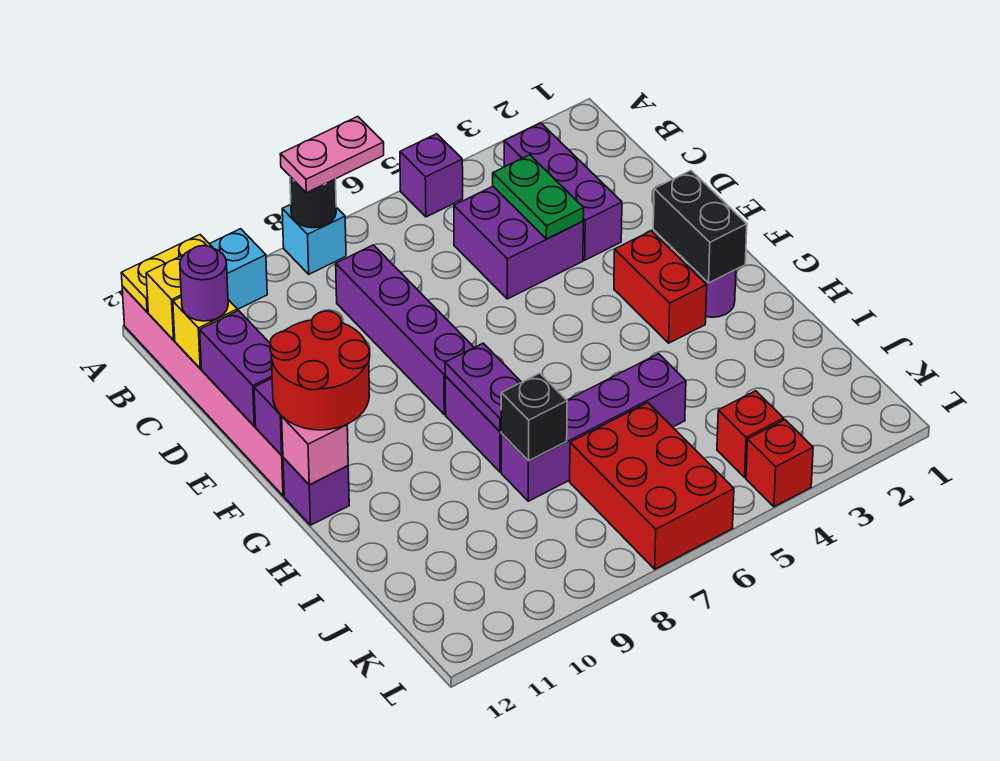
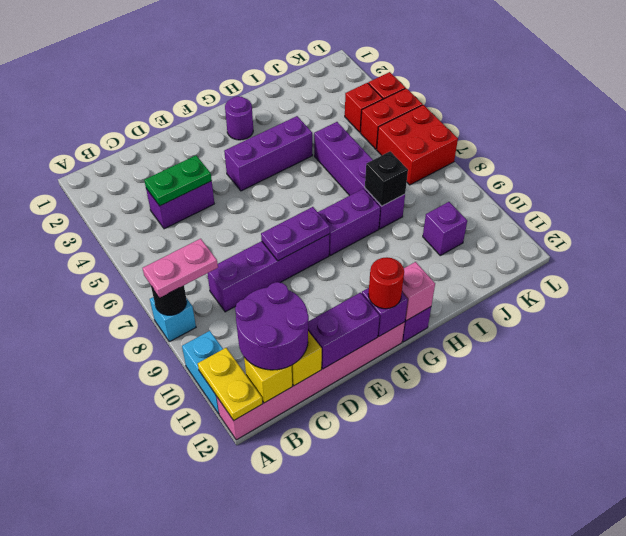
purple 1x1 brick [400,134,463,217] -> purple 1x1 brick moved to [423,202,467,255]
pink 1x2 plate [280,116,384,193] -> pink 1x2 plate turned to [143,239,218,297]
purple 1x3 brick [504,123,622,260] -> purple 1x3 brick moved to [224,116,312,191]
purple 2x2 brick [454,186,583,299] -> purple 1x2 brick [146,181,214,229]
purple 1x1 round brick [180,246,228,321] -> purple 2x2 round brick [235,282,309,370]
black 1x2 brick [653,171,747,283] -> none
red 1x2 brick [614,231,707,343] -> red 1x2 brick moved to [360,88,423,149]
red 2x2 round brick [270,311,370,430] -> red 1x1 round brick [368,257,404,309]
purple 1x2 plate [445,343,521,432] -> purple 1x2 plate moved to [261,207,330,261]
red 2x3 brick [570,403,734,569] -> red 2x2 brick [377,105,458,185]

